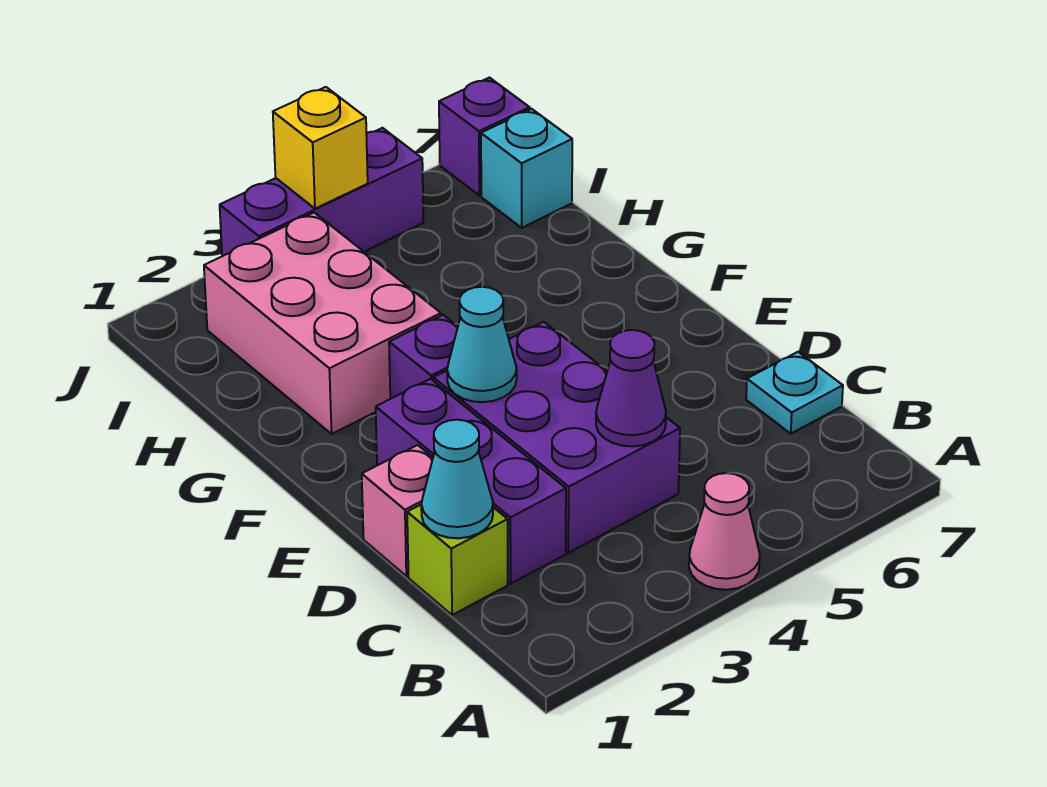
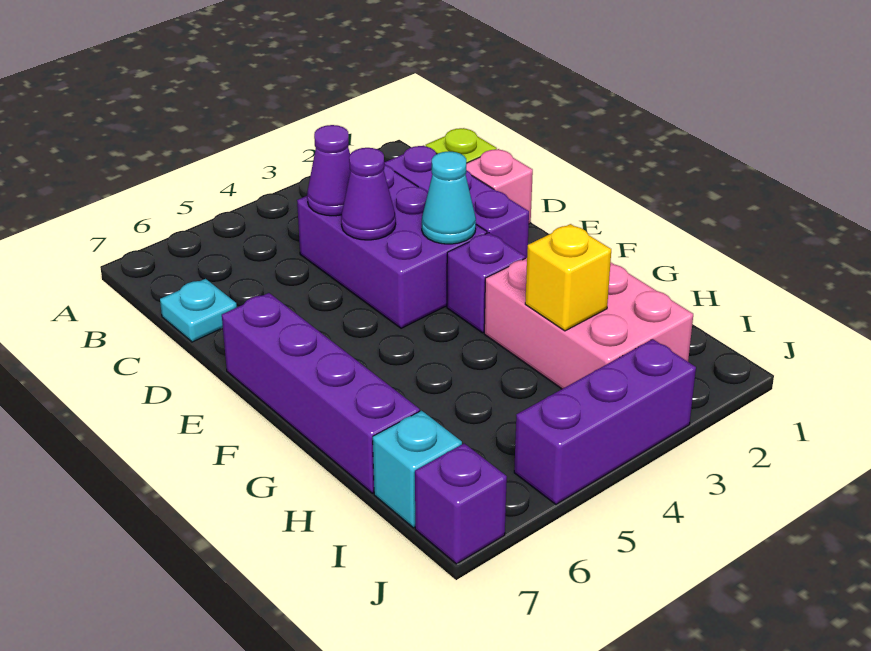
pink 1x1 cone [689,473,760,590] -> none
cyan 1x1 cone [421,420,493,538] -> none
none -> purple 1x1 cone [341,148,396,240]
none -> purple 1x4 brick [222,293,420,493]
yellow 1x1 brick [273,87,368,209] -> yellow 1x1 brick moved to [525,224,611,331]

